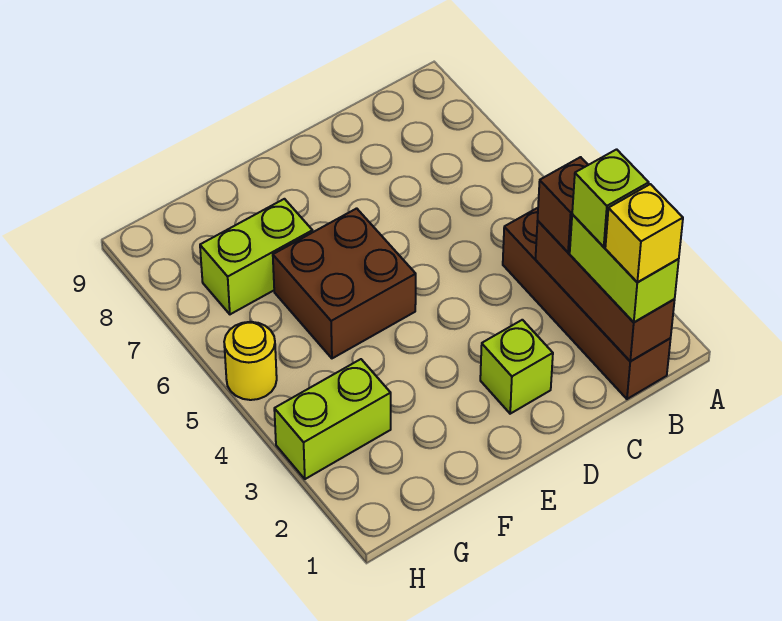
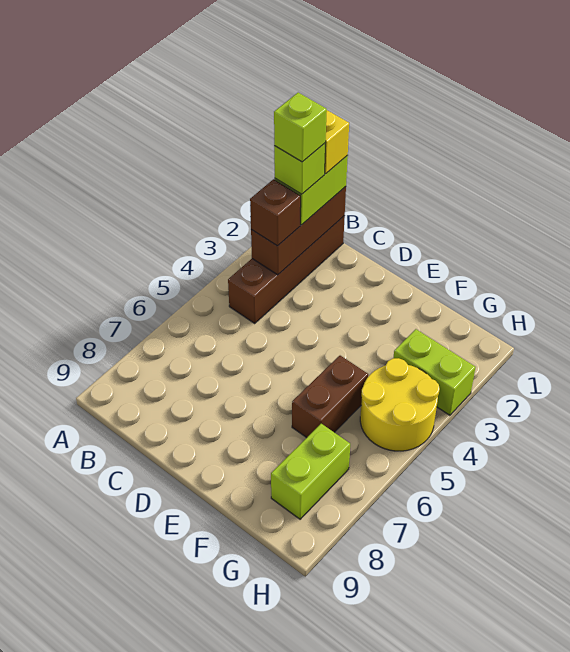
lime 1x1 brick [480,320,553,414] -> lime 1x1 brick moved to [274,93,327,162]
brown 2x2 brick [273,208,416,358] -> brown 1x2 brick [292,356,368,438]
lime 1x2 brick [200,199,313,314] -> lime 1x2 brick turned to [271,424,350,519]
yellow 1x1 round brick [224,322,277,400] -> yellow 2x2 round brick [360,358,440,451]

